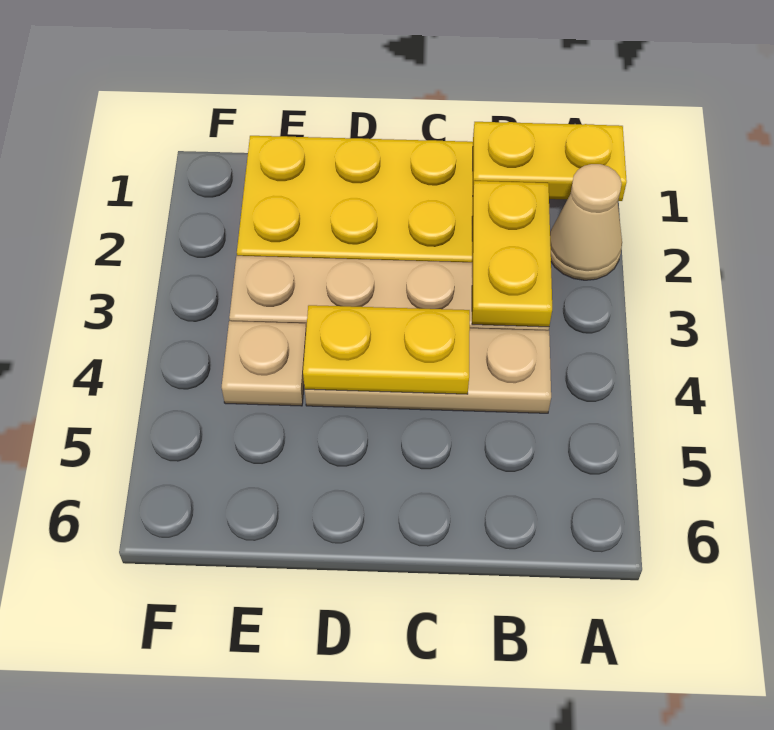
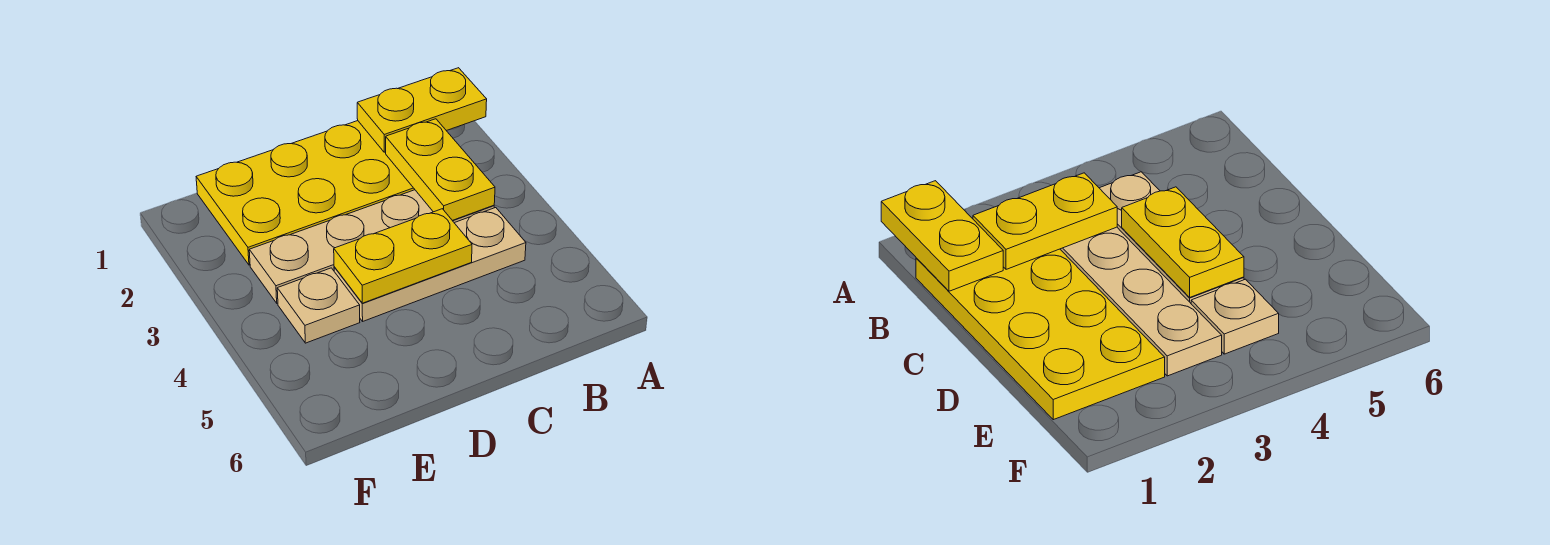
tan 1x1 cone [550,164,622,280] -> none

